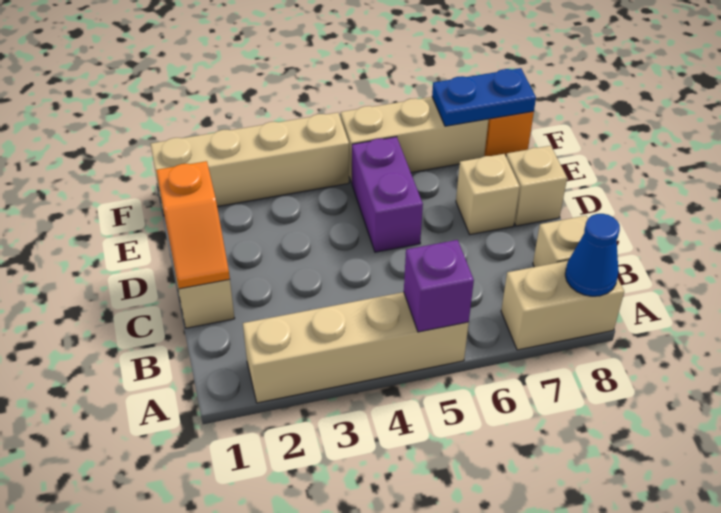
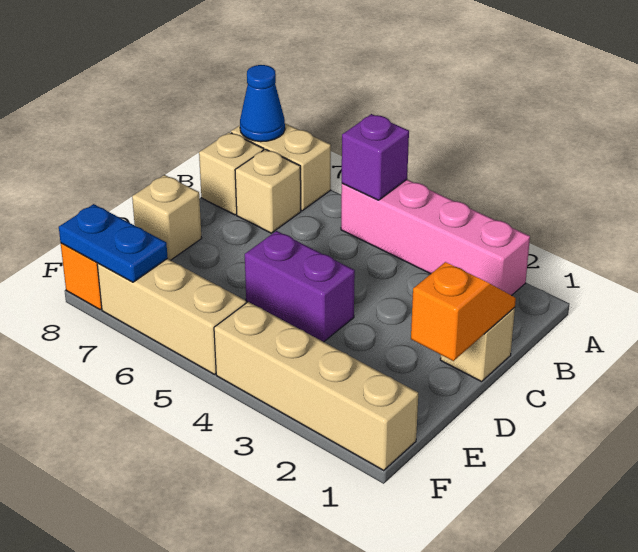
tan 1x4 brick [243,292,469,403] -> pink 1x4 brick [341,180,530,296]
purple 1x2 brick [352,137,423,252] -> purple 1x2 brick turned to [245,231,355,342]
tan 1x1 brick [456,154,520,235] -> tan 1x1 brick moved to [235,149,301,233]

